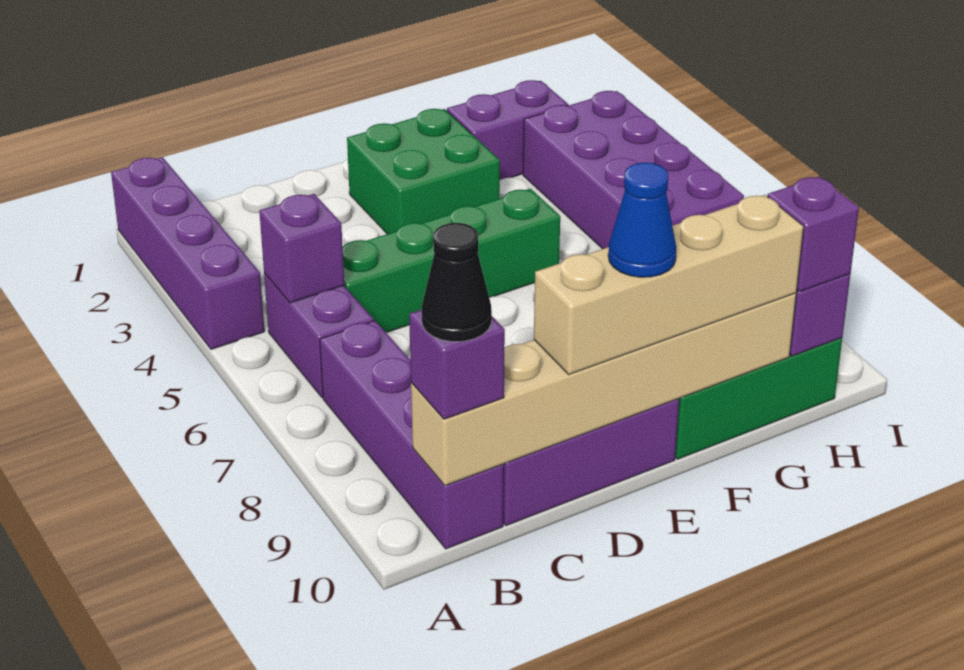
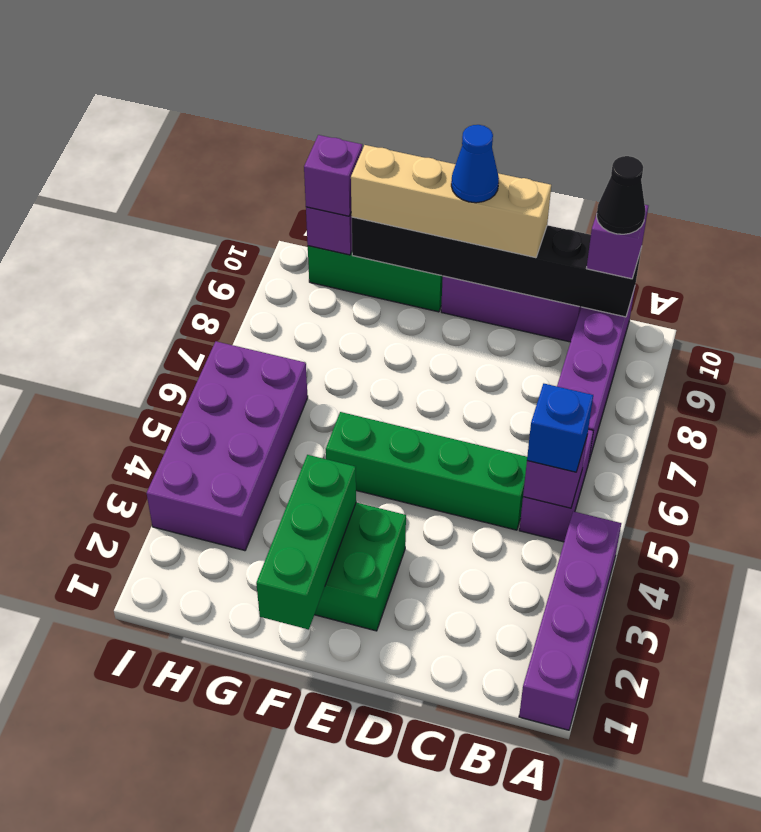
none -> blue 1x1 brick [527,384,593,472]
tan 1x6 brick [411,293,796,486] -> black 1x6 brick [352,217,641,317]
none -> green 1x3 brick [256,455,356,630]
purple 1x2 brick [447,80,568,180] -> none

